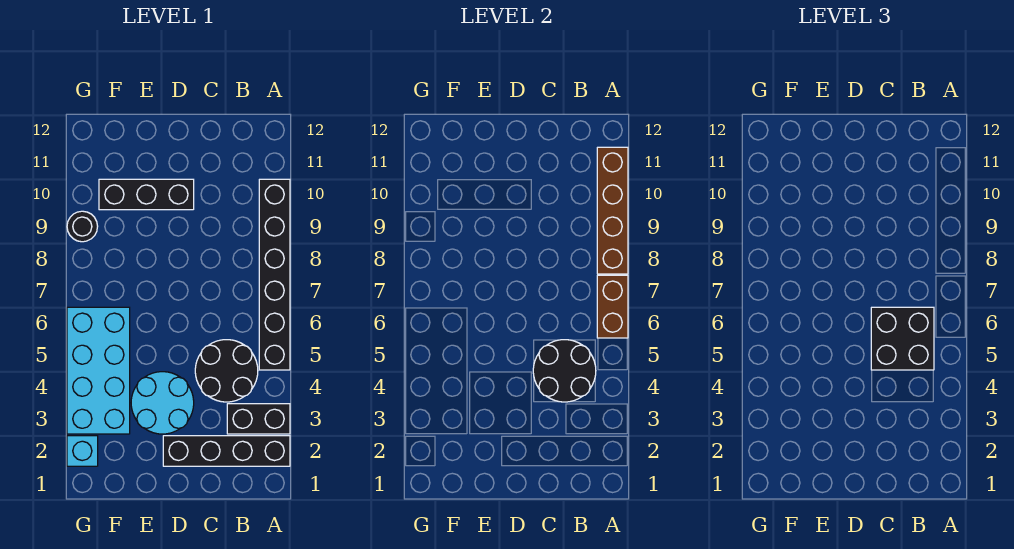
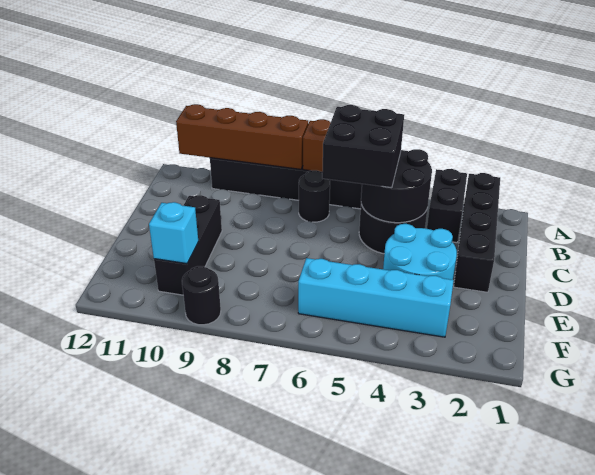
none -> black 1x1 round brick [299,170,330,222]
cyan 2x4 brick [67,307,130,434] -> cyan 1x4 brick [298,258,454,337]
cyan 1x1 brick [67,436,98,466] -> cyan 1x1 brick moved to [149,202,198,264]

